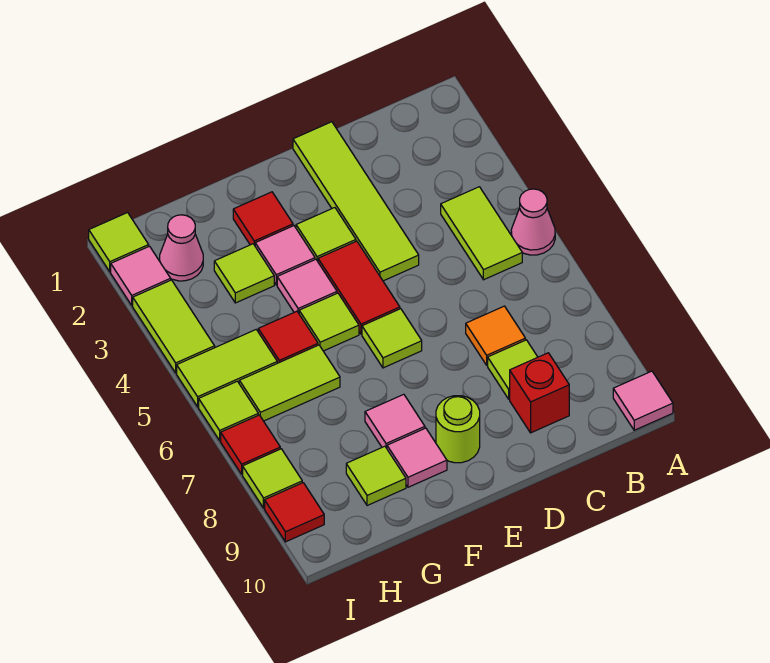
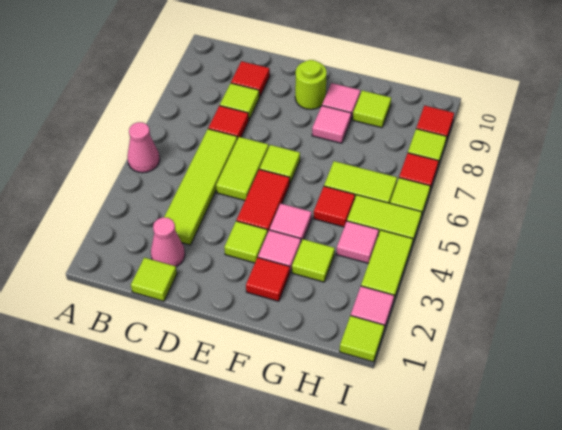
pink 1x1 tile [613,371,673,430] -> pink 1x1 tile moved to [337,221,379,263]
lime 1x2 tile [441,187,522,280] -> lime 1x2 tile moved to [216,137,269,200]
orange 1x1 tile [466,306,525,365] -> red 1x1 tile [208,106,249,139]
red 1x1 brick [510,353,569,433] -> red 1x1 tile [231,61,270,97]
lime 1x4 tile [293,122,419,281] -> lime 1x4 tile moved to [164,129,237,245]
lime 1x1 tile [299,293,359,351] -> lime 1x1 tile moved to [131,258,177,301]
pink 1x1 cone [160,215,203,281] -> pink 1x1 cone moved to [151,217,185,267]

